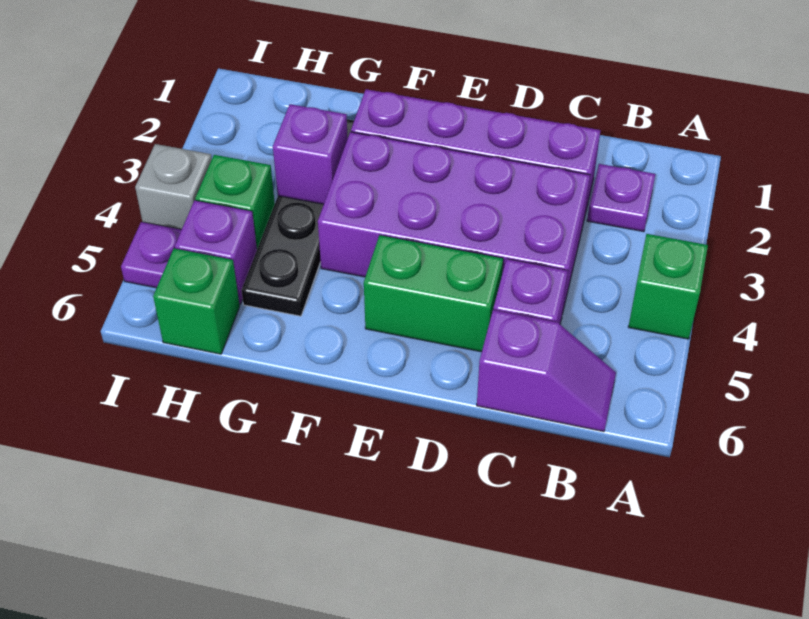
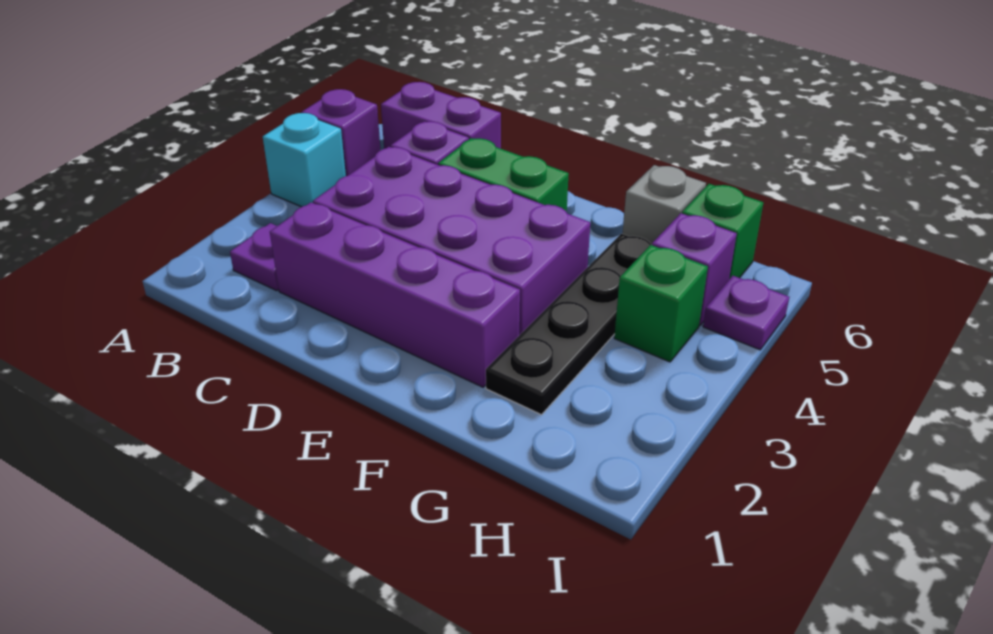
green 1x1 brick [628,234,708,339] -> cyan 1x1 brick [263,113,346,207]
purple 1x2 slope [477,310,616,432] -> purple 1x2 brick [381,82,501,149]
purple 1x1 brick [273,104,348,204] -> purple 1x1 brick moved to [301,89,381,176]
grey 1x1 brick [135,144,212,230] -> grey 1x1 brick moved to [622,165,706,245]

